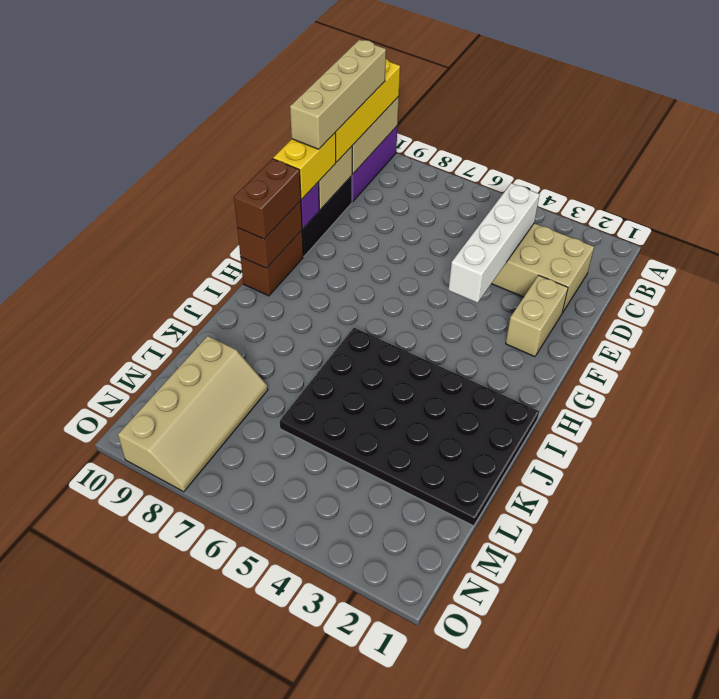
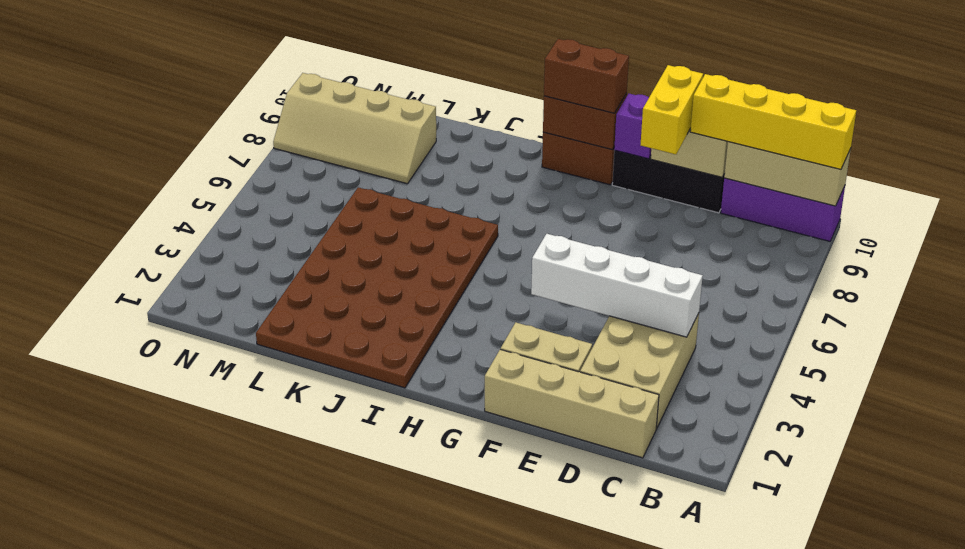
tan 1x4 brick [290,40,386,149] -> tan 1x4 brick moved to [485,349,659,458]
yellow 1x2 brick [273,133,336,199] -> yellow 1x2 brick turned to [641,65,703,154]
black 4x6 plate [280,328,539,526] -> brown 4x6 plate [256,187,498,388]

